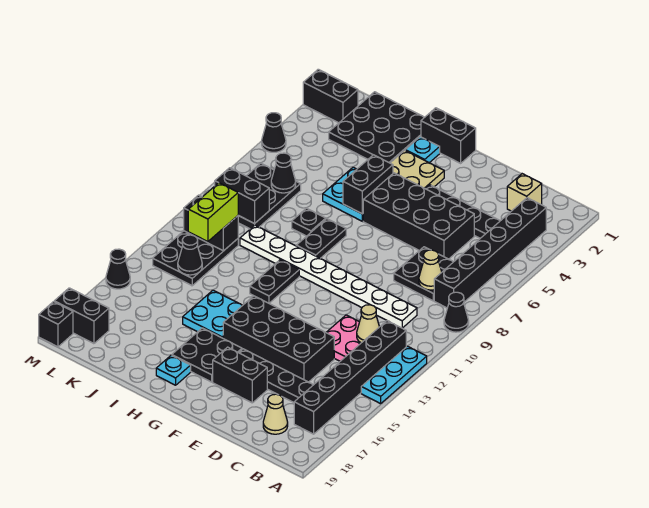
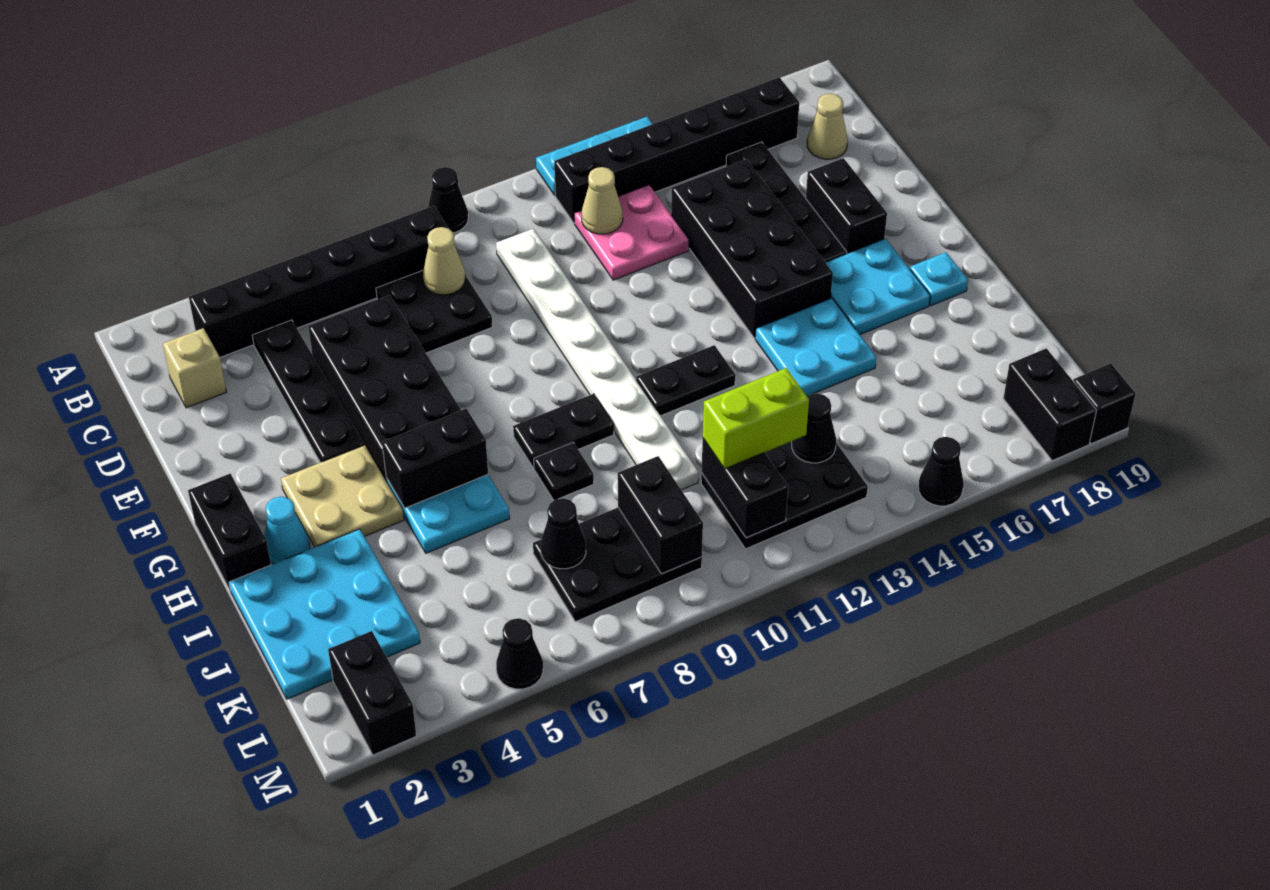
black 2x2 plate [172,328,242,382] -> cyan 2x2 plate [825,239,930,334]
cyan 1x1 plate [405,137,440,163] -> cyan 1x1 cone [265,497,310,564]
black 3x3 plate [329,92,424,163] -> cyan 3x3 plate [229,529,420,699]

